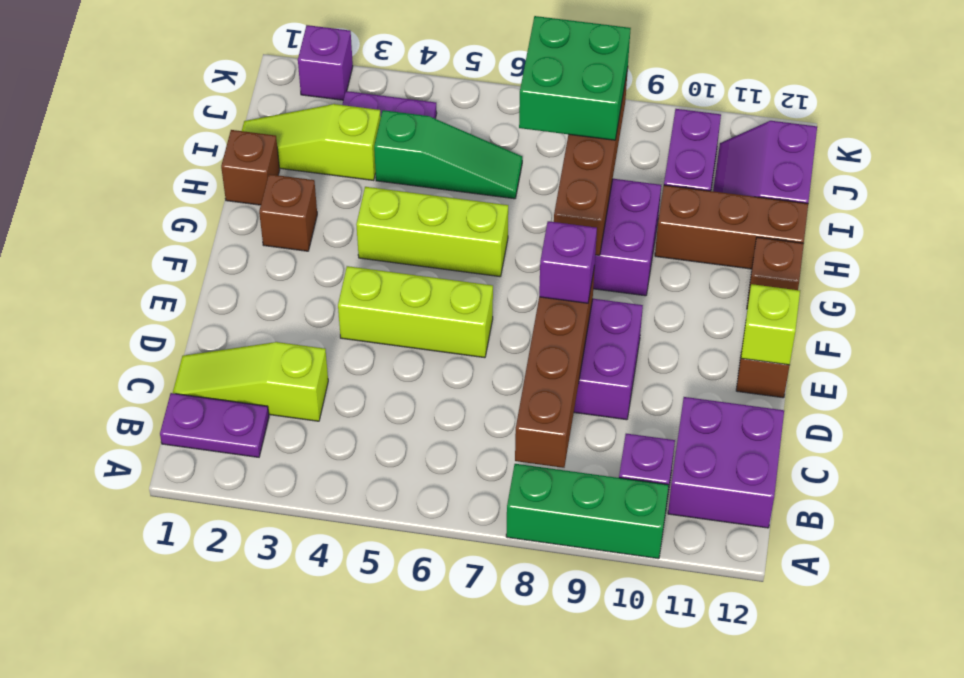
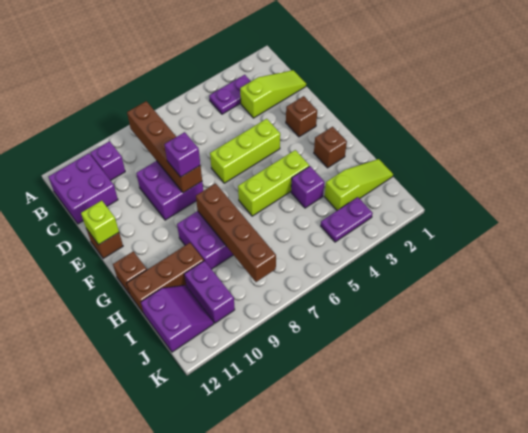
green 1x3 brick [506,464,669,559] -> none
purple 1x2 plate [160,393,269,457] -> purple 1x2 plate moved to [209,75,251,114]
brown 1x1 brick [221,130,280,205] -> brown 1x1 brick moved to [286,96,317,137]
green 1x3 slope [374,110,522,199] -> none
green 2x2 brick [519,16,631,140] -> none
purple 1x1 brick [298,25,353,100] -> purple 1x1 brick moved to [291,166,324,208]

